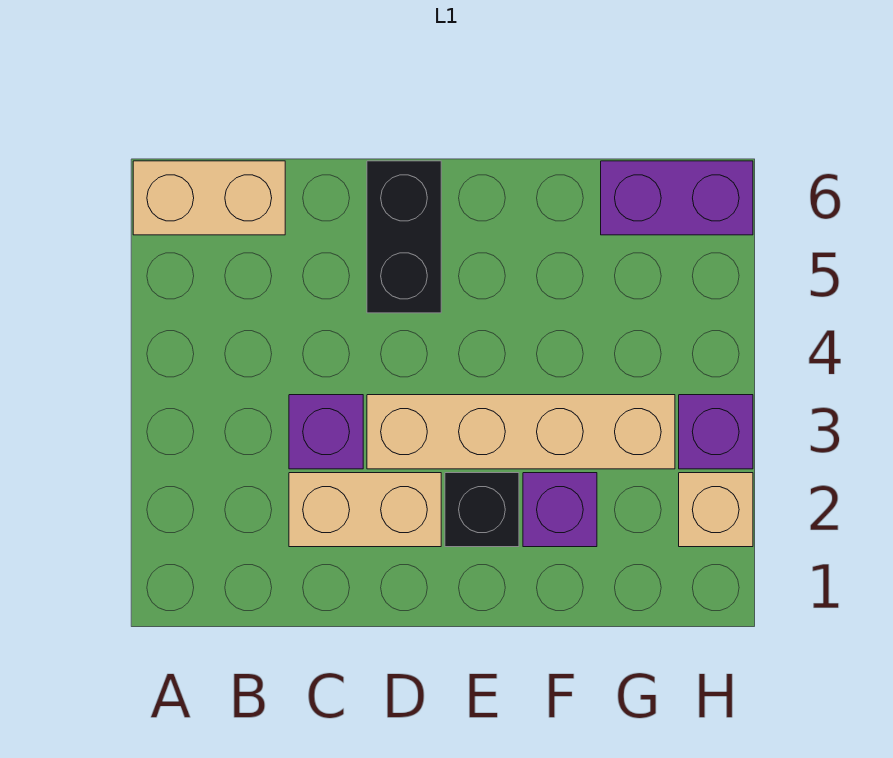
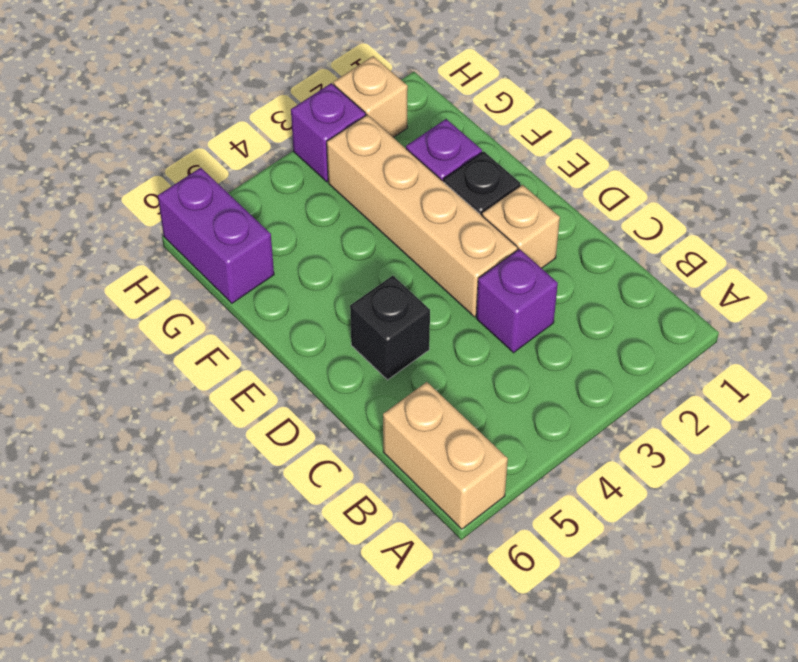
tan 1x2 brick [289,473,441,547] -> tan 1x1 brick [482,185,560,268]
black 1x2 brick [367,161,441,313] -> black 1x1 brick [350,276,430,380]

